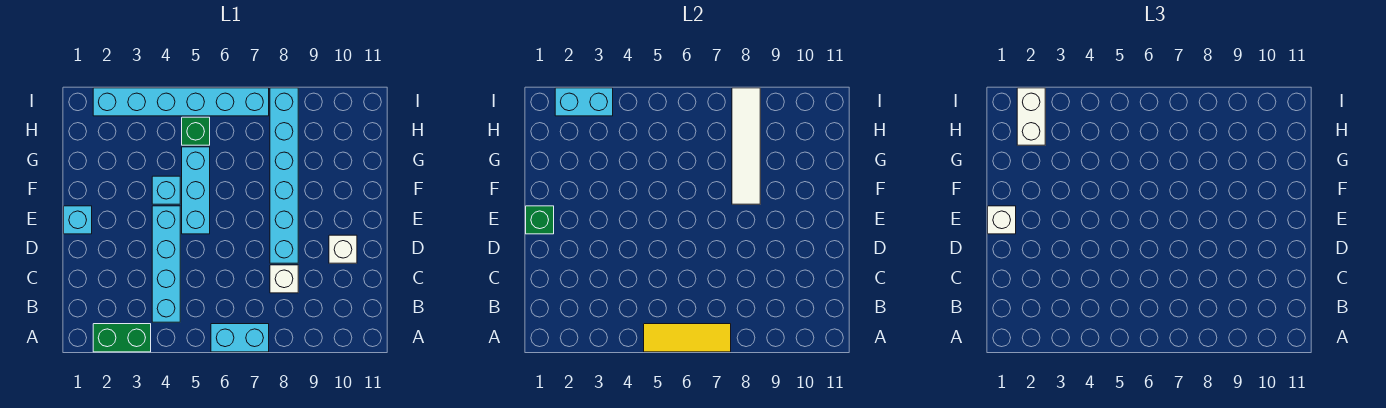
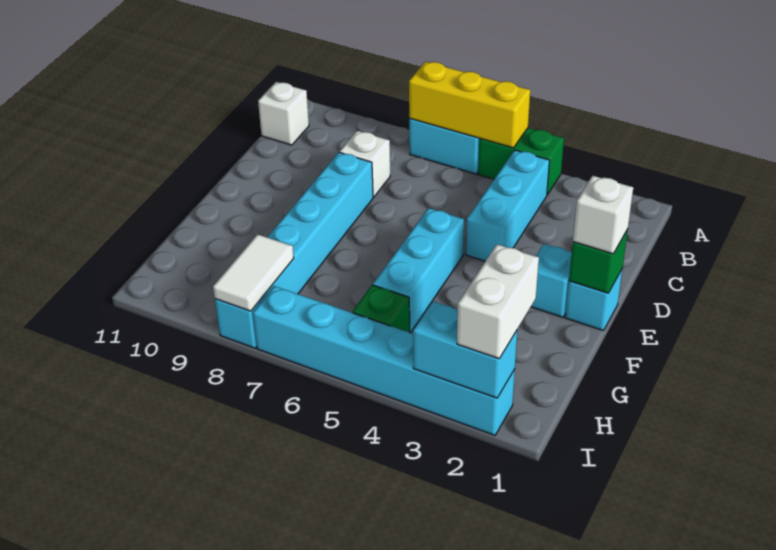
green 1x2 brick [93,324,151,352] -> green 1x2 brick moved to [478,128,564,195]
yellow 1x3 tile [644,324,731,352] -> yellow 1x3 brick [409,62,530,148]
cyan 1x4 brick [152,206,180,322] -> cyan 1x3 brick [466,150,550,261]
white 1x1 brick [329,235,357,263] -> white 1x1 brick moved to [258,82,309,145]
cyan 1x1 brick [152,176,180,204] -> cyan 1x1 brick moved to [531,244,572,317]
white 1x4 tile [732,88,760,204] -> white 1x2 tile [213,234,294,311]

